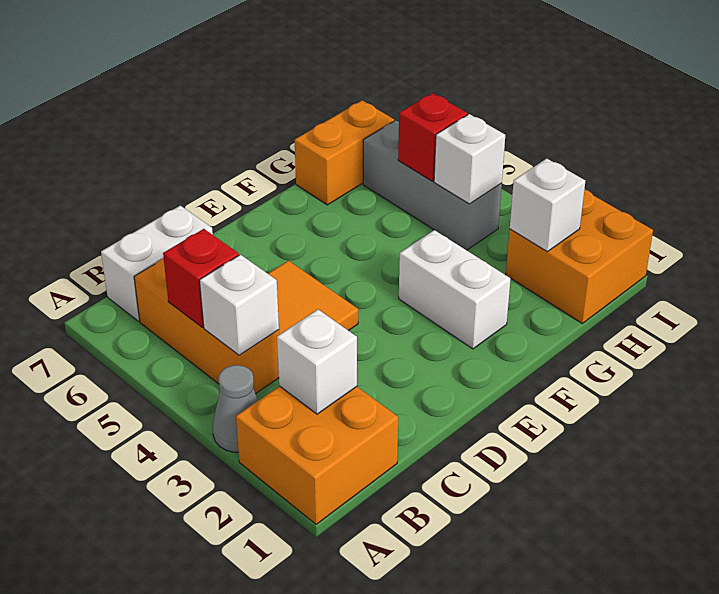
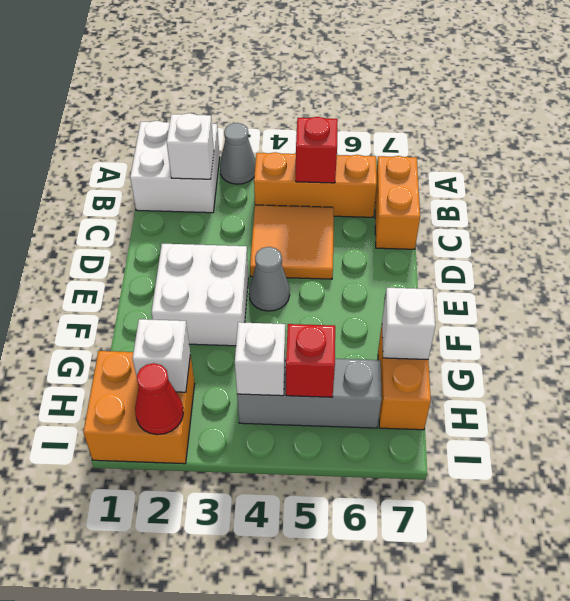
orange 2x2 brick [236,386,398,524] -> white 2x2 brick [130,121,220,213]
white 1x1 brick [200,255,279,355] -> white 1x1 brick moved to [382,288,435,359]
white 1x2 brick [101,206,213,321] -> orange 1x2 brick [375,156,420,249]
none -> grey 1x1 cone [249,247,290,311]
white 1x2 brick [399,230,511,349] -> white 2x2 brick [152,244,248,346]
none -> red 1x1 cone [135,363,183,435]

